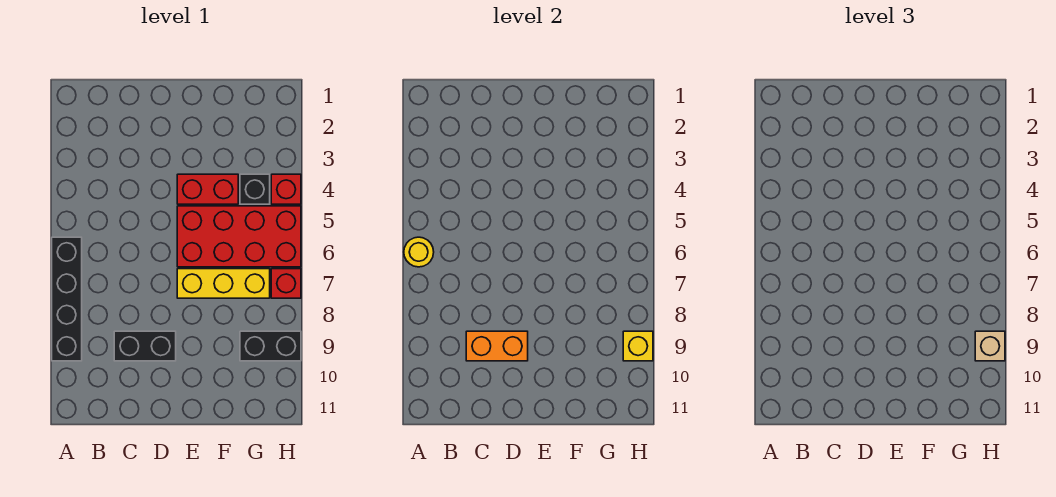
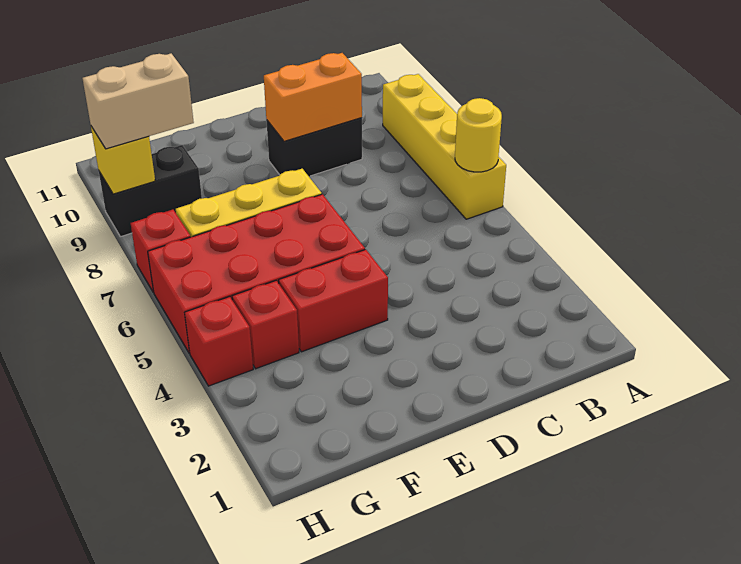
black 1x4 brick [52,237,82,361] -> yellow 1x4 brick [383,74,506,219]
black 1x1 brick [240,174,270,204] -> red 1x1 brick [232,281,299,369]
tan 1x1 brick [975,331,1005,361] -> tan 1x2 brick [82,53,194,149]

